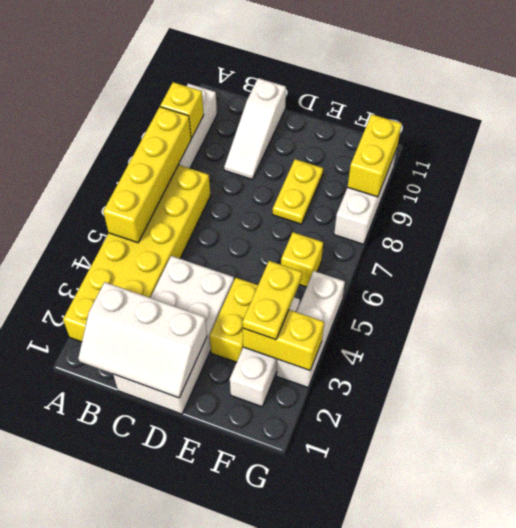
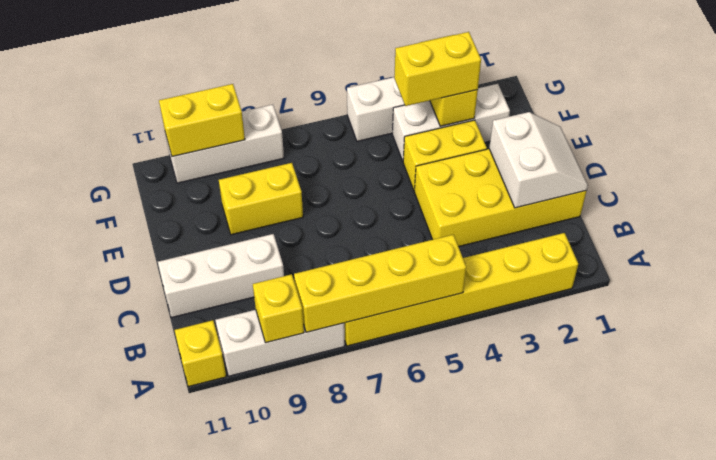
yellow 2x6 brick [63,165,210,342] -> yellow 1x6 brick [344,233,578,346]
white 2x3 slope [78,282,207,398] -> white 2x2 slope [489,112,588,208]
white 2x4 brick [113,256,234,414] -> yellow 2x4 brick [414,149,586,247]
white 1x3 slope [224,78,286,179] -> white 1x3 brick [158,234,284,318]
yellow 1x2 plate [273,159,323,224] -> yellow 1x2 brick [219,163,303,235]
yellow 1x2 plate [242,261,302,340] -> yellow 1x2 brick [394,32,481,106]
yellow 1x1 brick [281,232,323,287] -> yellow 1x1 brick moved to [175,320,226,387]

